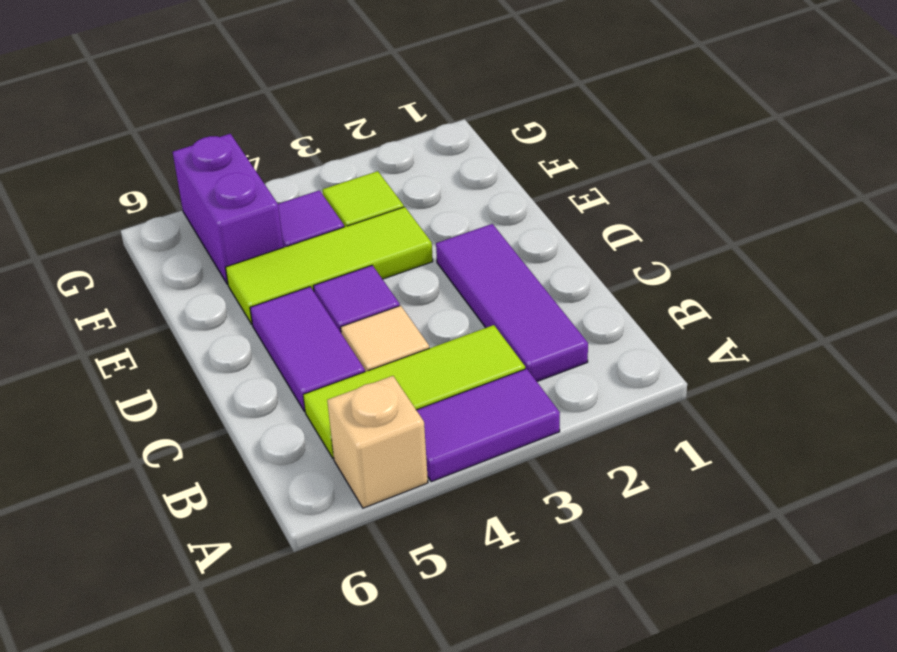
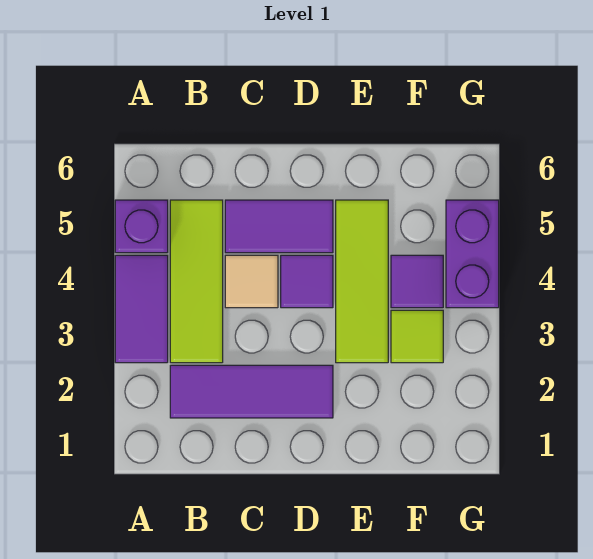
tan 1x1 brick [327,376,428,508] -> purple 1x1 brick [115,200,168,253]
purple 1x2 brick [173,134,284,284] -> purple 1x2 brick turned to [446,200,499,308]

